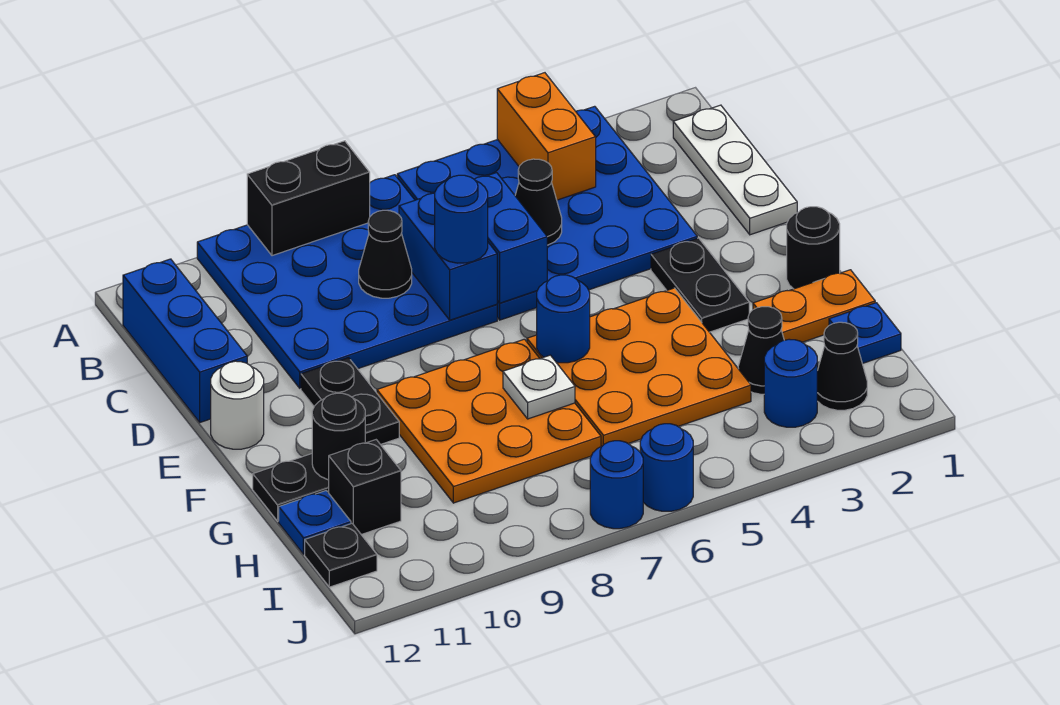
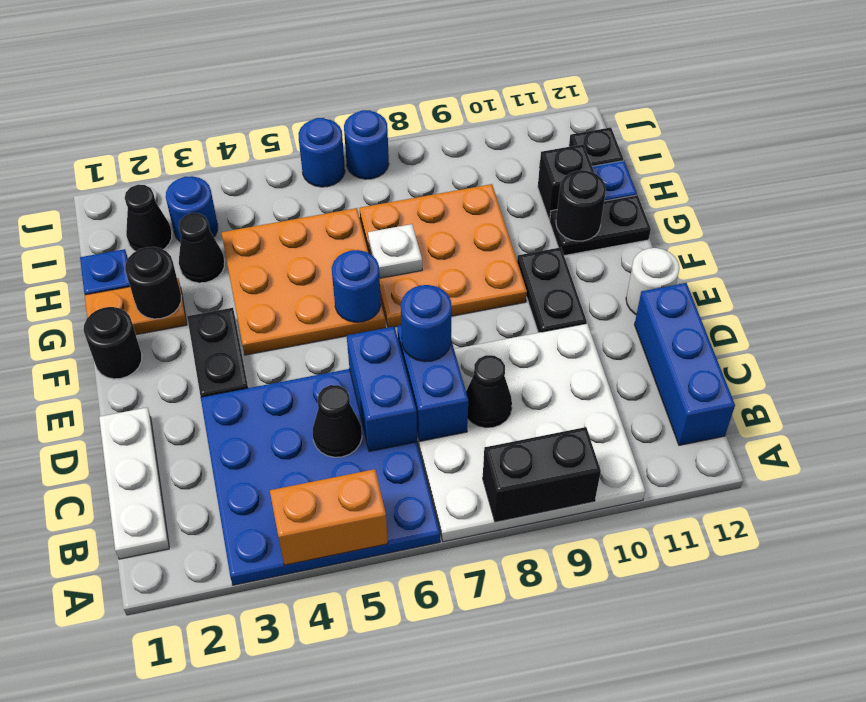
orange 1x2 brick [497,73,596,200] -> orange 1x2 brick turned to [270,469,388,565]
blue 4x4 plate [197,175,497,388] -> white 4x4 plate [417,324,645,542]
none -> black 1x1 round brick [125,247,181,319]

